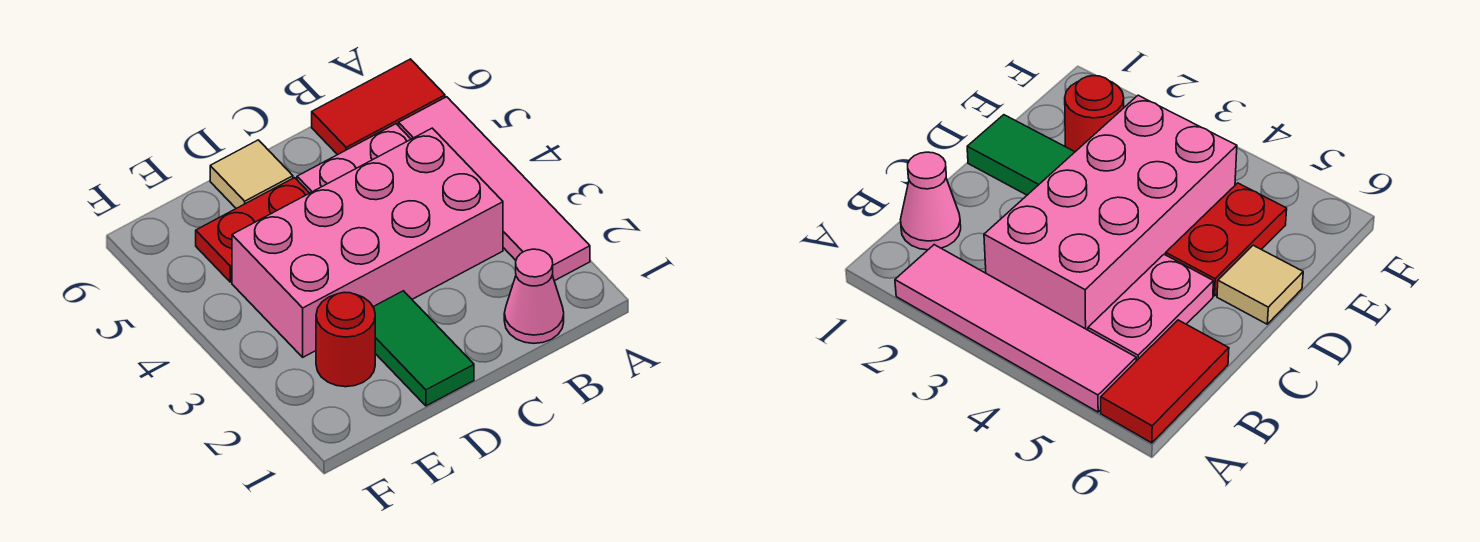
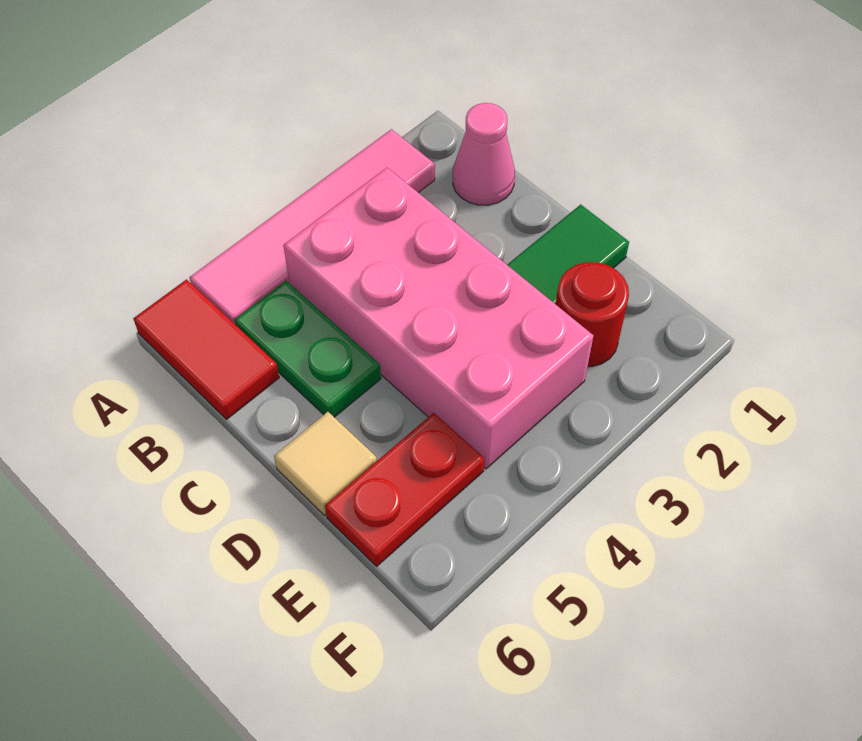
pink 1x2 plate [297,124,411,193] -> green 1x2 plate [235,281,381,417]
red 1x2 plate [196,178,309,282] -> red 1x2 plate turned to [325,413,484,566]

